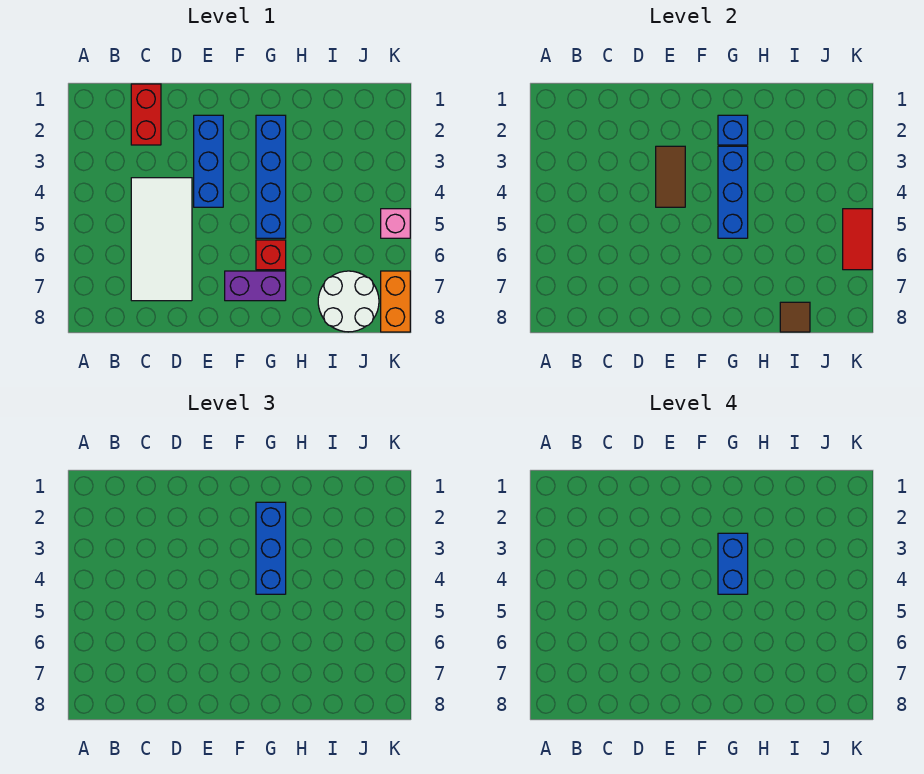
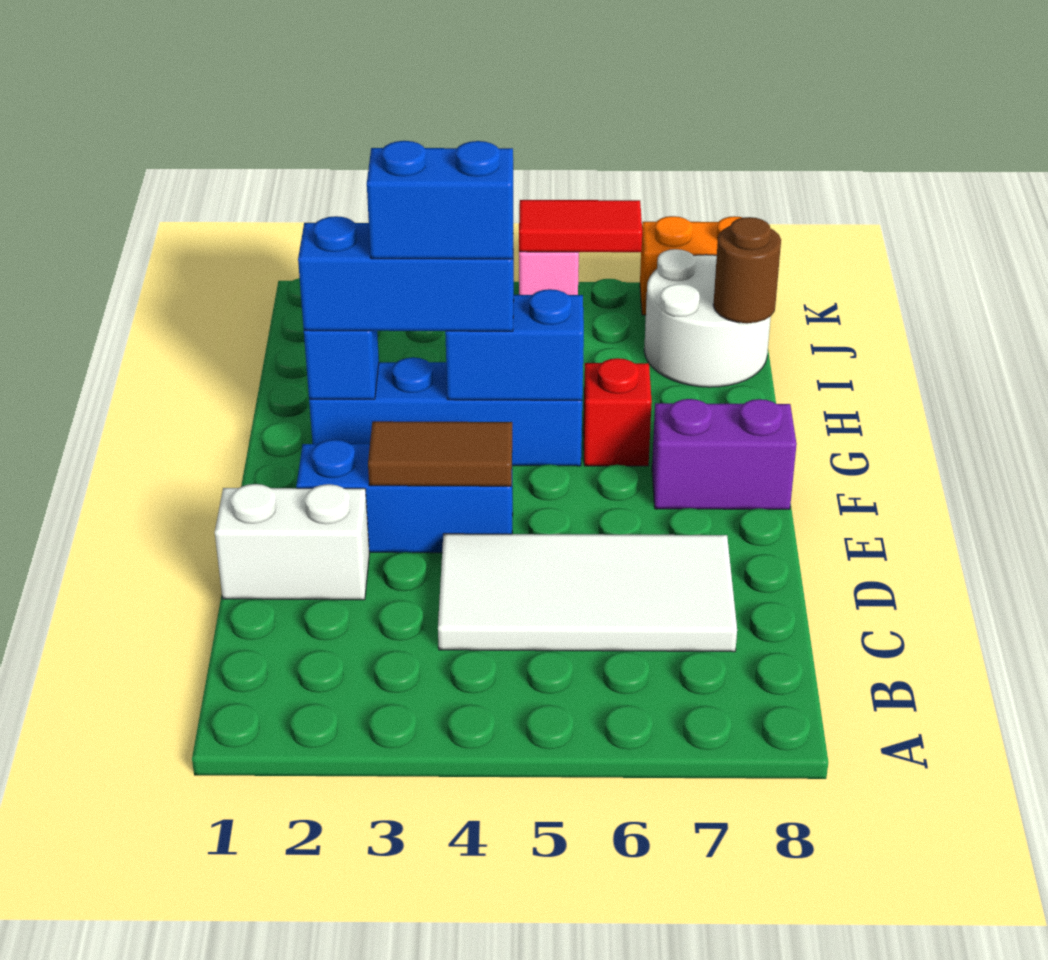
red 1x2 brick [131,84,161,145] -> none
none -> white 1x2 brick [215,484,369,600]
purple 1x2 brick [225,271,286,301] -> purple 1x2 brick turned to [652,399,797,509]
blue 1x3 brick [718,146,748,238] -> blue 1x2 brick [445,289,584,400]
brown 1x1 tile [780,302,810,332] -> brown 1x1 round brick [713,217,781,323]

